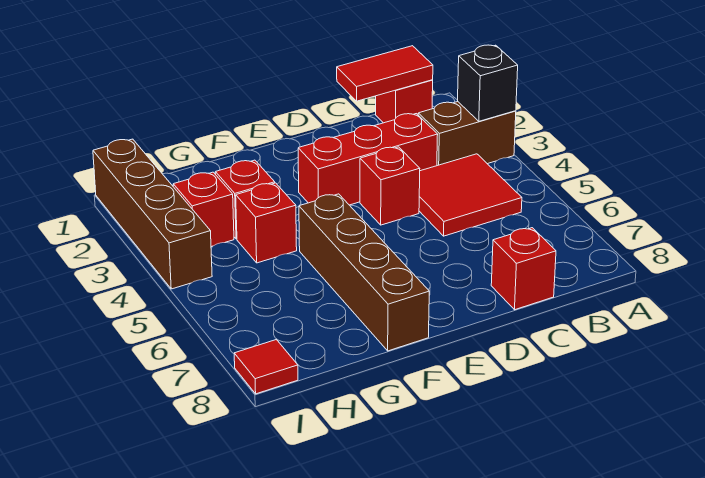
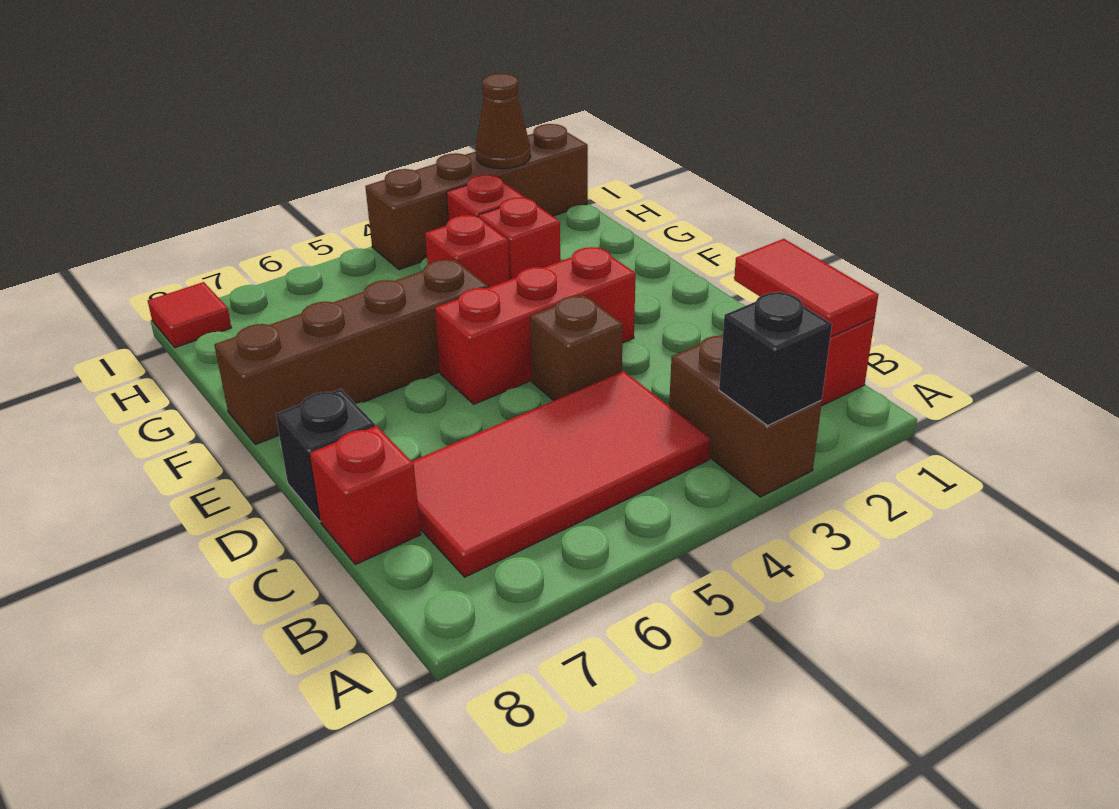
red 2x2 tile [419,154,522,236] -> red 2x4 tile [412,371,710,577]
red 1x3 brick [298,114,438,205] -> red 1x3 brick turned to [435,247,636,404]
red 1x1 brick [360,147,420,225] -> brown 1x1 brick [530,295,623,401]
none -> black 1x1 brick [276,389,375,522]
none -> brown 1x1 cone [476,74,531,169]

